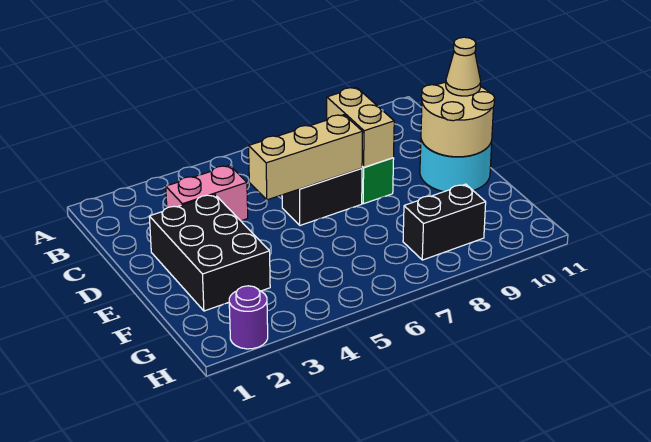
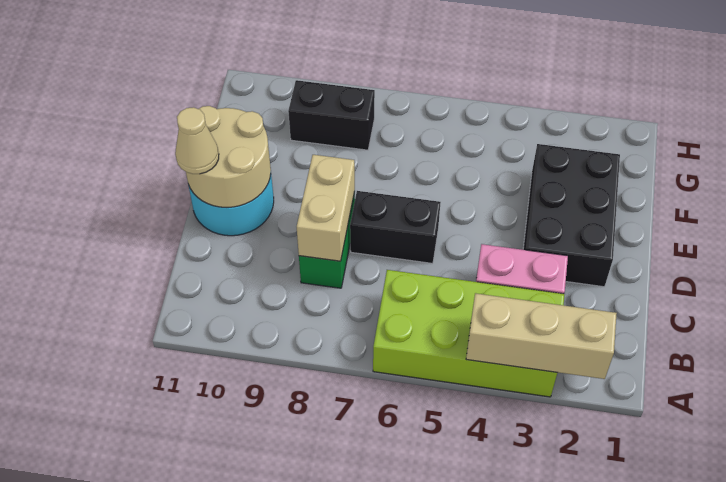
none -> lime 2x4 brick [373,270,565,397]
tan 1x3 brick [249,115,363,200] -> tan 1x3 brick moved to [466,293,617,379]
purple 1x1 round brick [229,286,268,349] -> none

